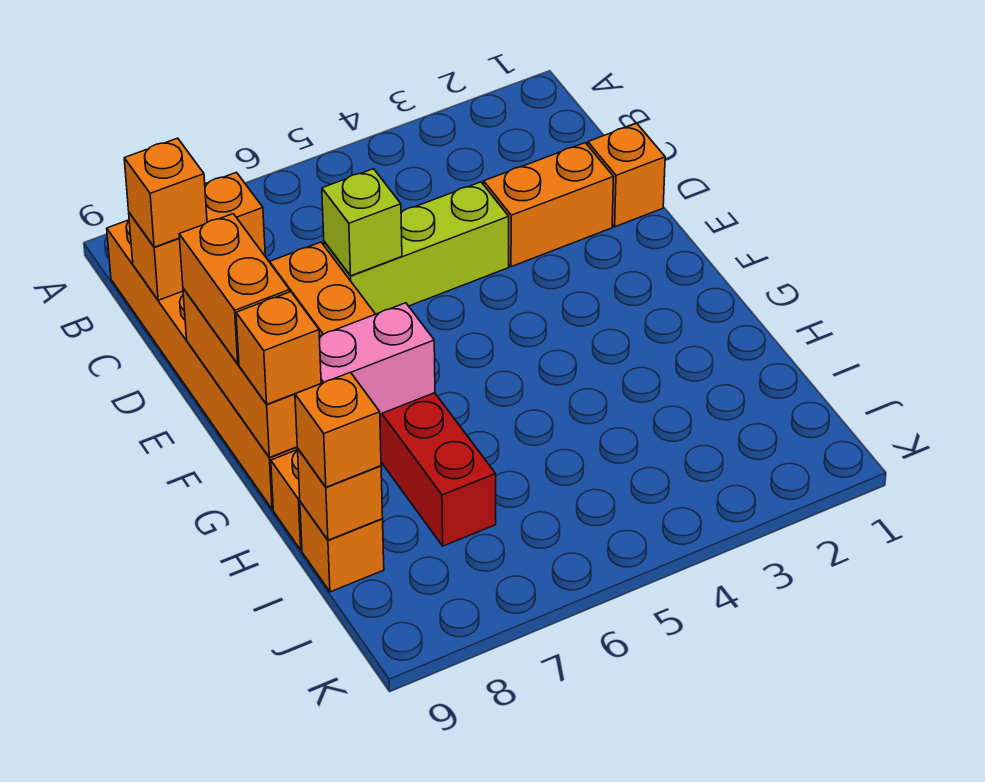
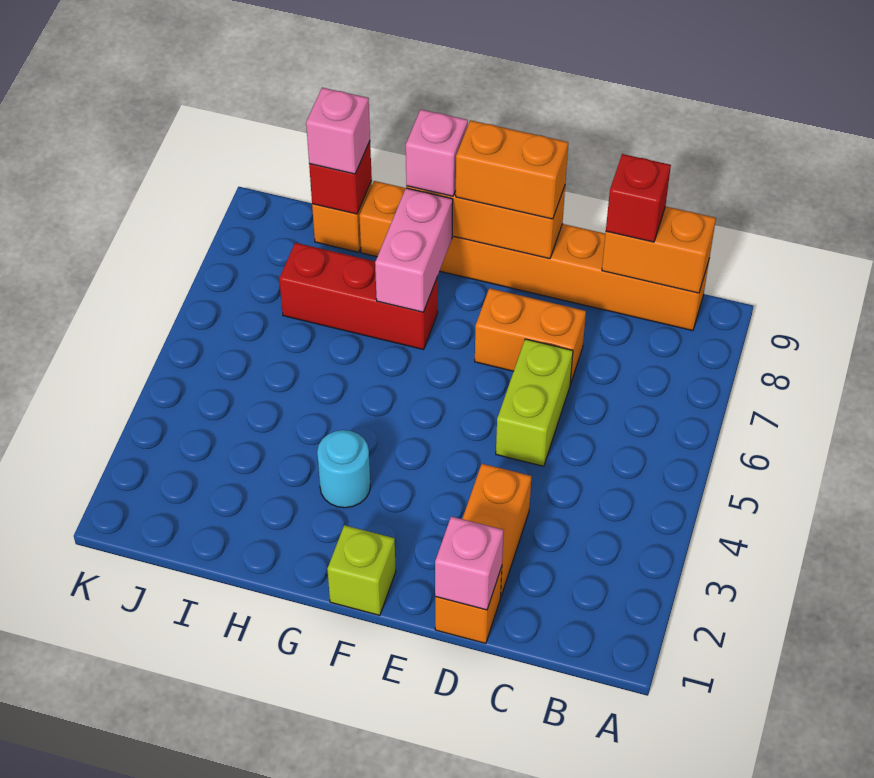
orange 1x2 brick [129,172,265,300] -> orange 1x2 brick turned to [602,206,716,293]
orange 1x1 brick [124,138,207,247] -> red 1x1 brick [606,154,671,242]
none -> pink 1x1 brick [435,517,504,610]
lime 1x3 brick [324,182,509,314] -> lime 1x2 brick [496,339,573,466]
lime 1x1 brick [322,169,402,276] -> lime 1x1 brick moved to [327,525,396,615]
none -> cyan 1x1 round brick [317,430,370,508]
orange 1x1 brick [236,292,321,404] -> pink 1x1 brick [406,109,468,196]
orange 1x1 brick [297,449,383,540] -> red 1x1 brick [309,141,372,214]
orange 1x1 brick [295,372,381,487] -> pink 1x1 brick [306,88,370,174]

